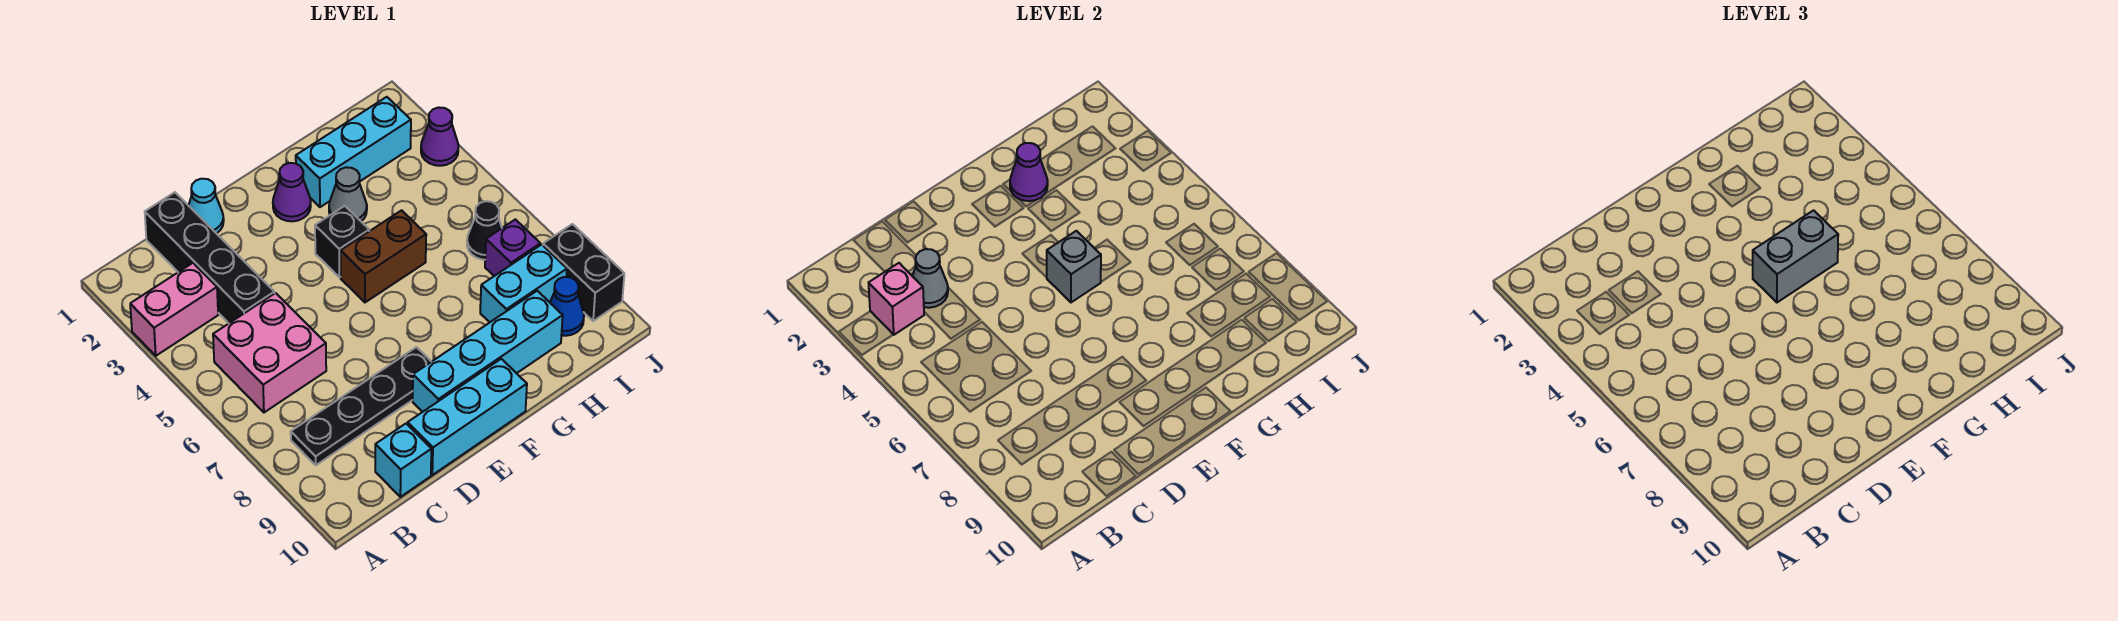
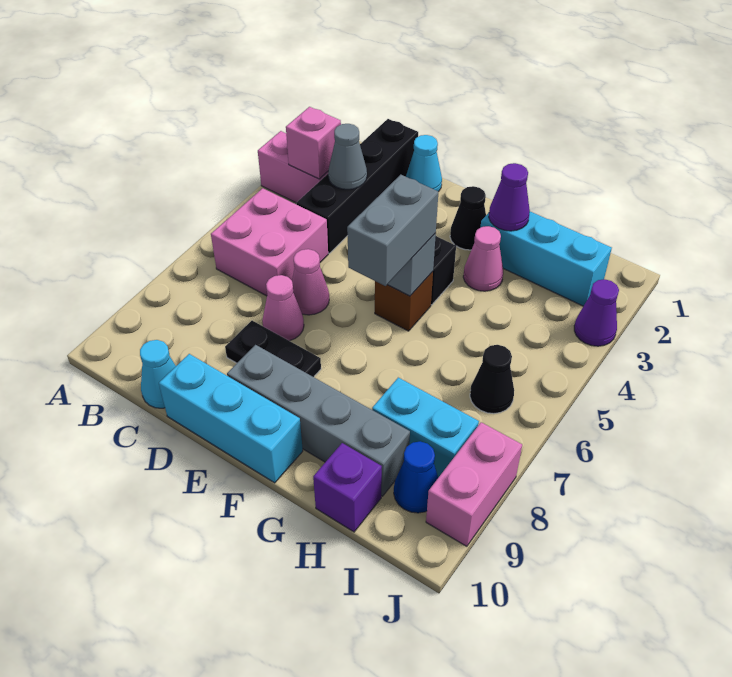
black 1x4 plate [291,347,431,465] -> black 1x2 plate [225,321,321,377]
cyan 1x1 brick [375,424,431,497] -> cyan 1x1 cone [140,340,176,408]
none -> pink 1x1 cone [292,249,329,315]
none -> pink 1x1 cone [262,275,304,341]
cyan 1x4 brick [413,291,563,412] -> grey 1x4 brick [227,345,410,496]
purple 1x1 cone [273,163,311,221] -> black 1x1 cone [450,186,486,250]
brown 1x2 brick [341,210,426,302] -> brown 1x1 brick [375,272,433,331]
grey 1x2 brick [1753,210,1838,302] -> grey 1x2 brick turned to [347,175,438,286]
grey 1x1 cone [329,167,367,221] -> pink 1x1 cone [463,226,503,291]
purple 1x1 brick [485,219,540,276] -> purple 1x1 brick moved to [313,443,382,532]
black 1x2 brick [543,224,624,321] -> pink 1x2 brick [426,422,522,546]

